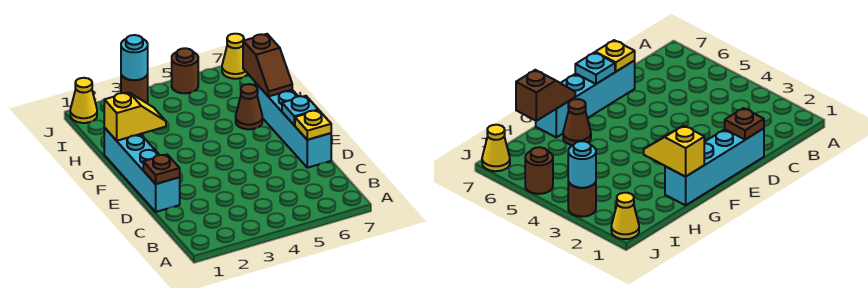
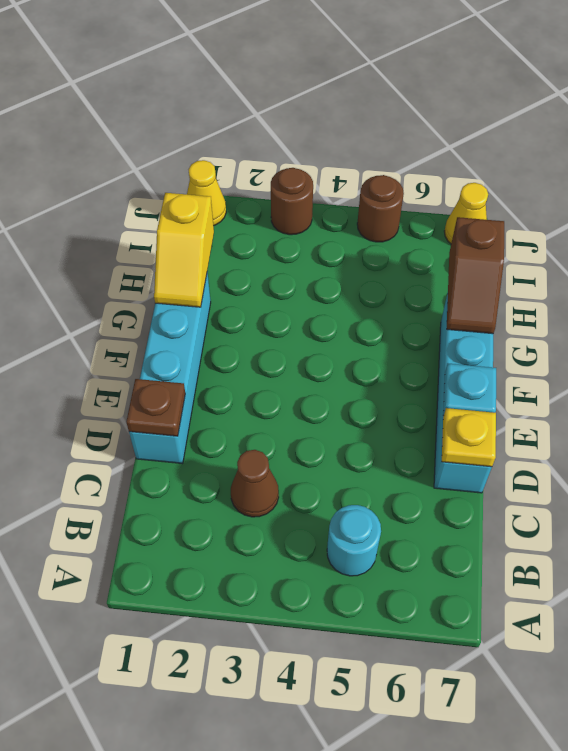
yellow 1x2 slope [104,92,166,141] -> yellow 1x2 slope turned to [154,193,214,307]
brown 1x1 cone [236,84,262,129] -> brown 1x1 cone moved to [231,450,279,517]
cyan 1x1 round brick [121,35,148,80] -> cyan 1x1 round brick moved to [327,505,381,576]

